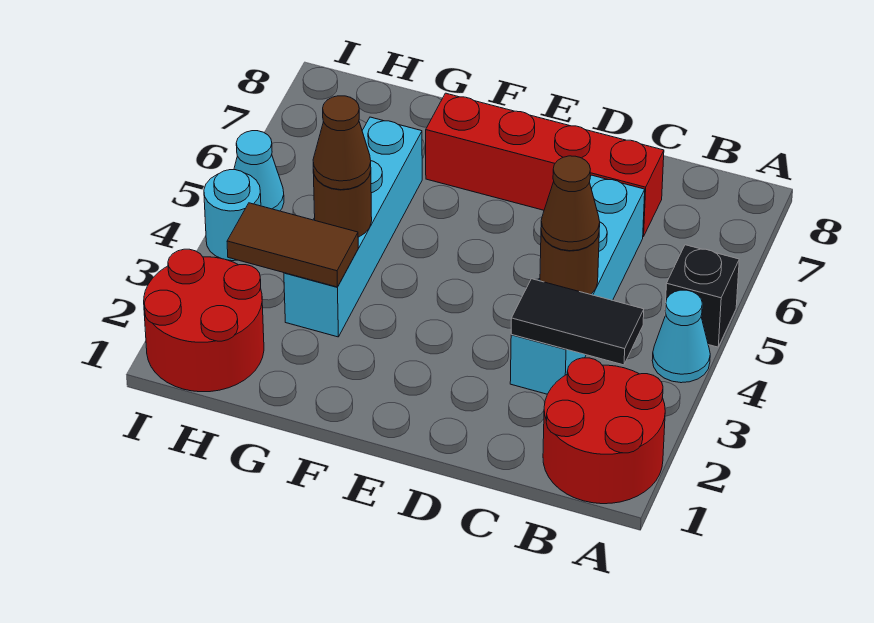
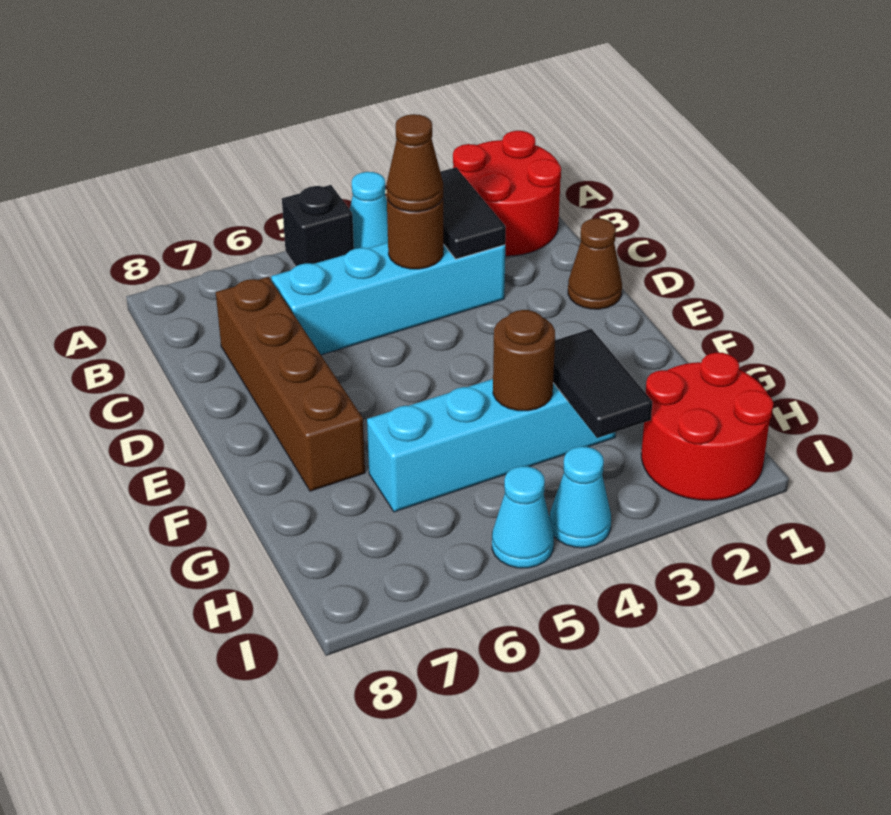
red 1x4 brick [426,93,664,237] -> brown 1x4 brick [216,277,365,491]
brown 1x2 tile [227,203,358,287] -> black 1x2 tile [553,329,652,438]
brown 1x1 cone [313,96,371,190] -> brown 1x1 cone moved to [568,218,622,309]
cyan 1x1 round brick [204,170,261,261] -> cyan 1x1 cone [550,446,611,548]

